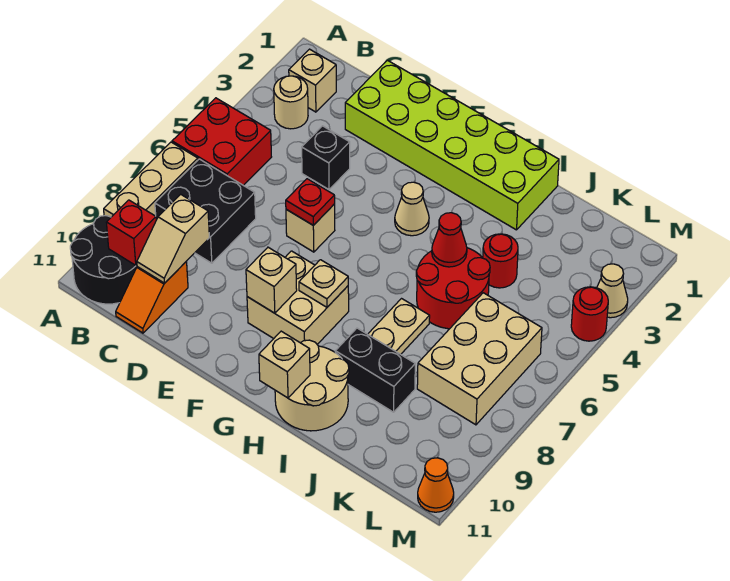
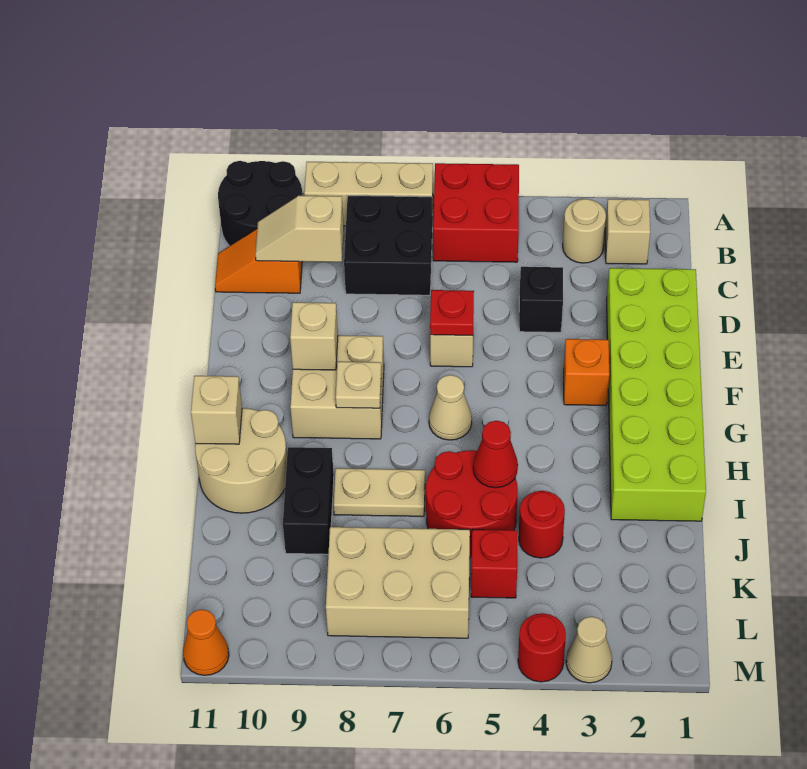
red 1x1 brick [106,200,156,265] -> red 1x1 brick moved to [471,529,517,598]
none -> orange 1x1 brick [564,339,609,405]
tan 1x1 cone [395,182,429,236] -> tan 1x1 cone moved to [429,375,472,440]

